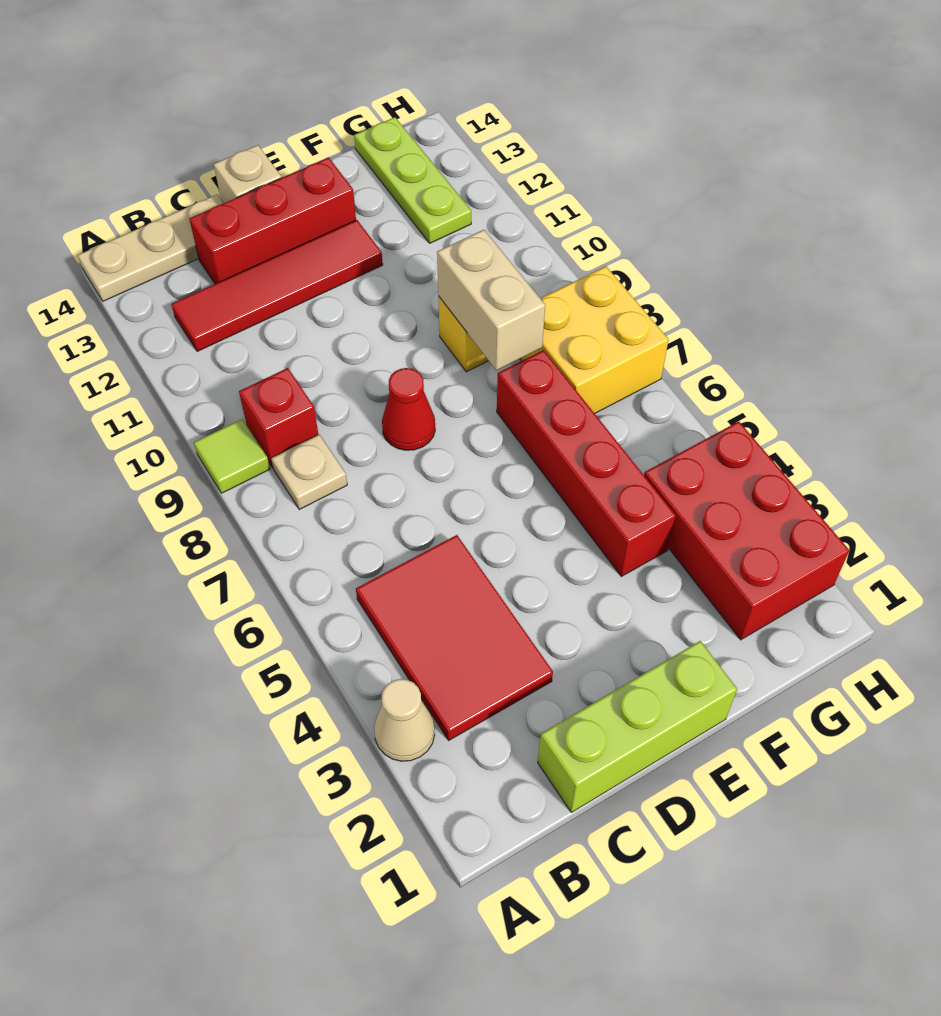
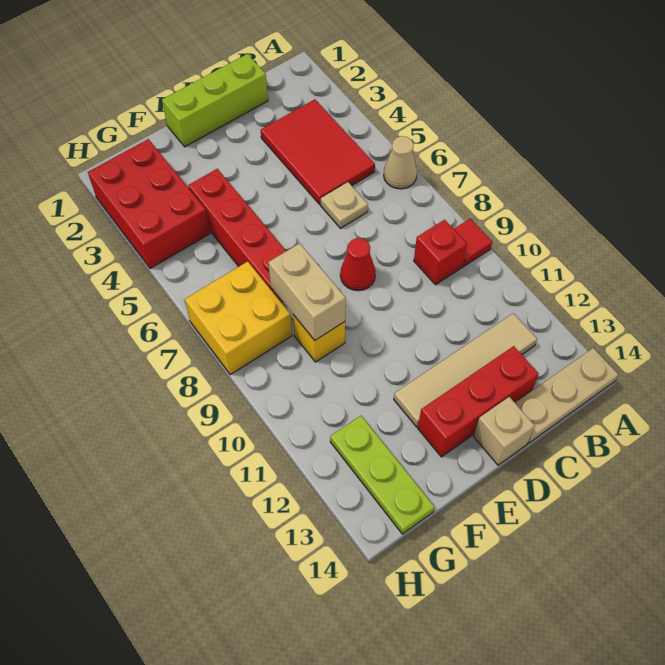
tan 1x1 cone [374,679,435,761] -> tan 1x1 cone moved to [384,136,417,189]
lime 1x1 tile [194,419,270,493] -> red 1x1 tile [454,219,492,266]
tan 1x1 plate [271,435,347,509] -> tan 1x1 plate moved to [321,182,368,228]
red 1x4 tile [171,220,383,352] -> tan 1x4 tile [394,313,537,427]

